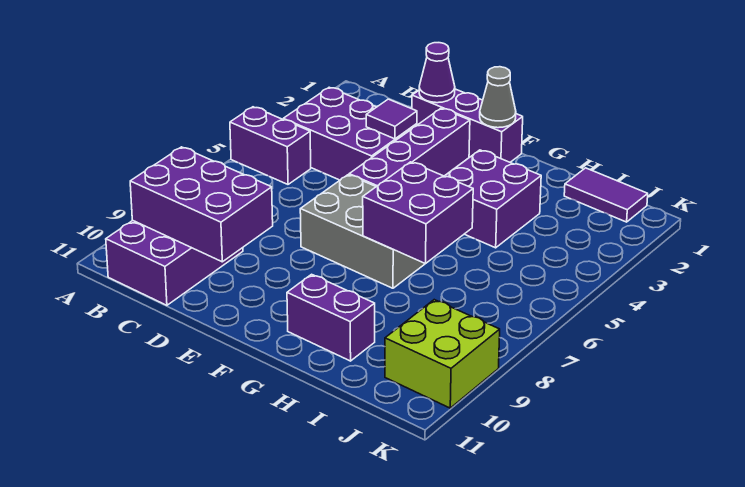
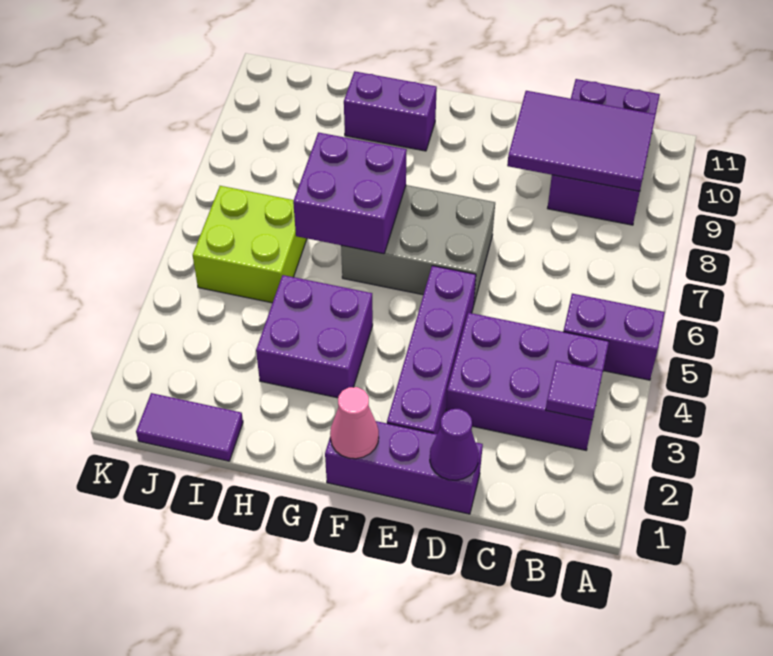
purple 2x3 brick [130,147,273,262] -> purple 2x3 tile [507,91,656,191]
purple 1x1 tile [366,99,417,139] -> purple 1x1 tile moved to [546,361,603,420]
grey 1x1 cone [480,67,516,128] -> pink 1x1 cone [330,387,379,459]
lime 2x2 brick [385,300,500,408] -> lime 2x2 brick moved to [193,186,307,303]

